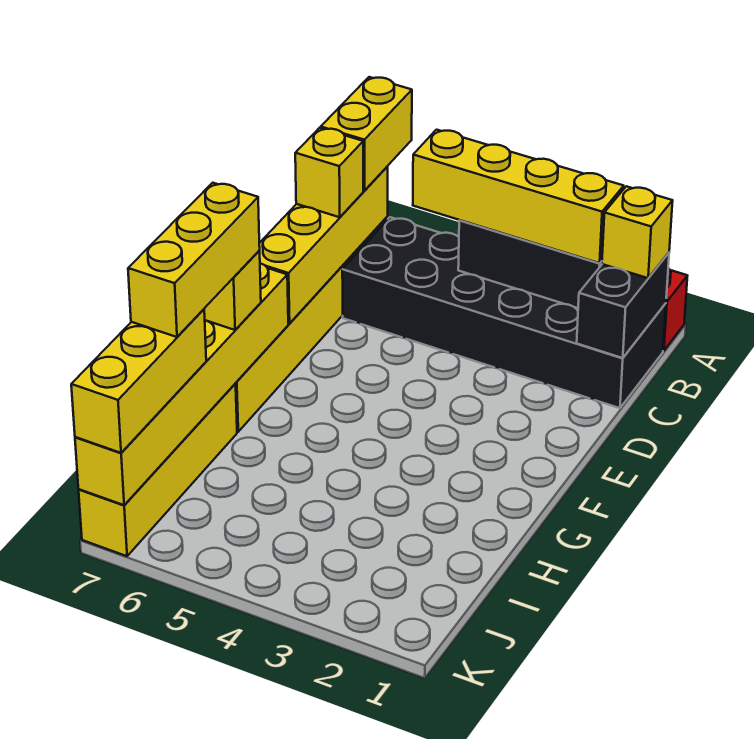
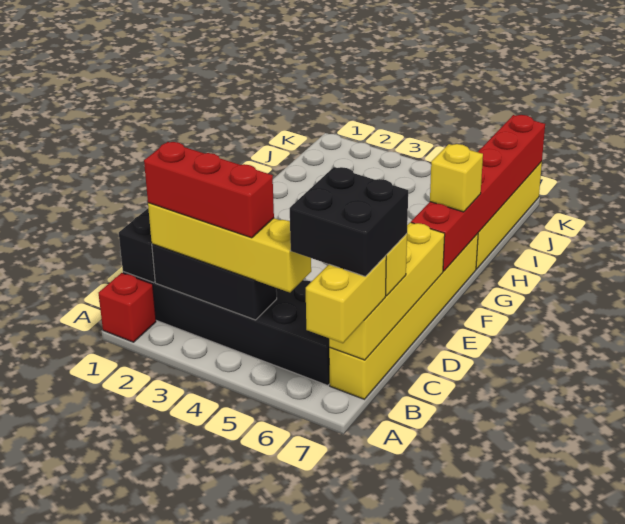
yellow 1x1 brick [602,186,673,278] -> none
none -> red 1x3 brick [144,142,274,238]
none -> black 2x2 brick [290,167,408,277]
yellow 1x6 brick [75,263,288,505] -> red 1x6 brick [411,115,545,271]
yellow 1x3 brick [128,183,260,337] -> none
yellow 1x3 brick [71,309,206,453] -> none

